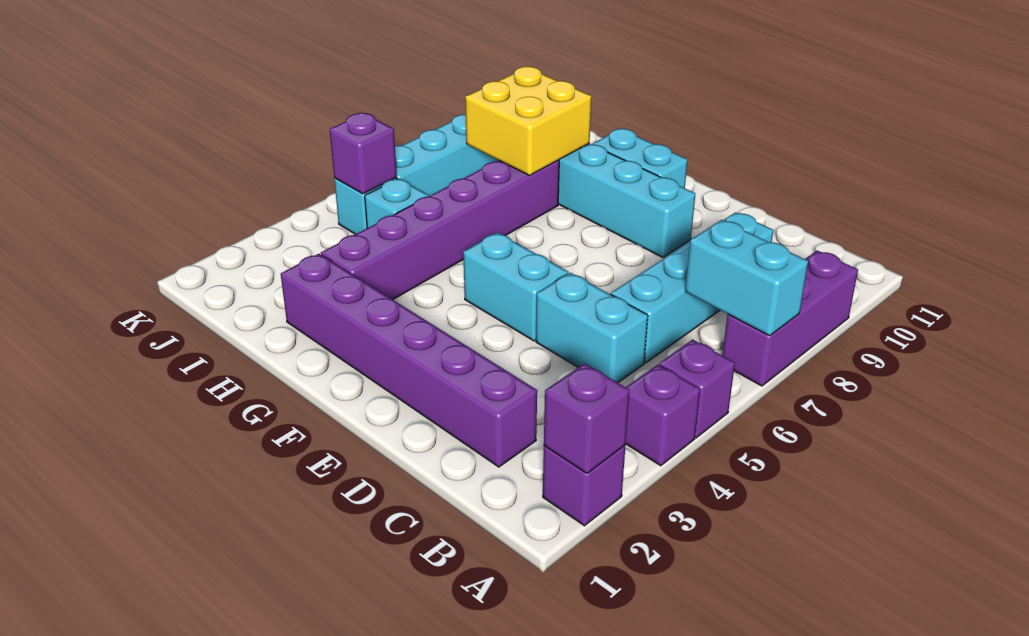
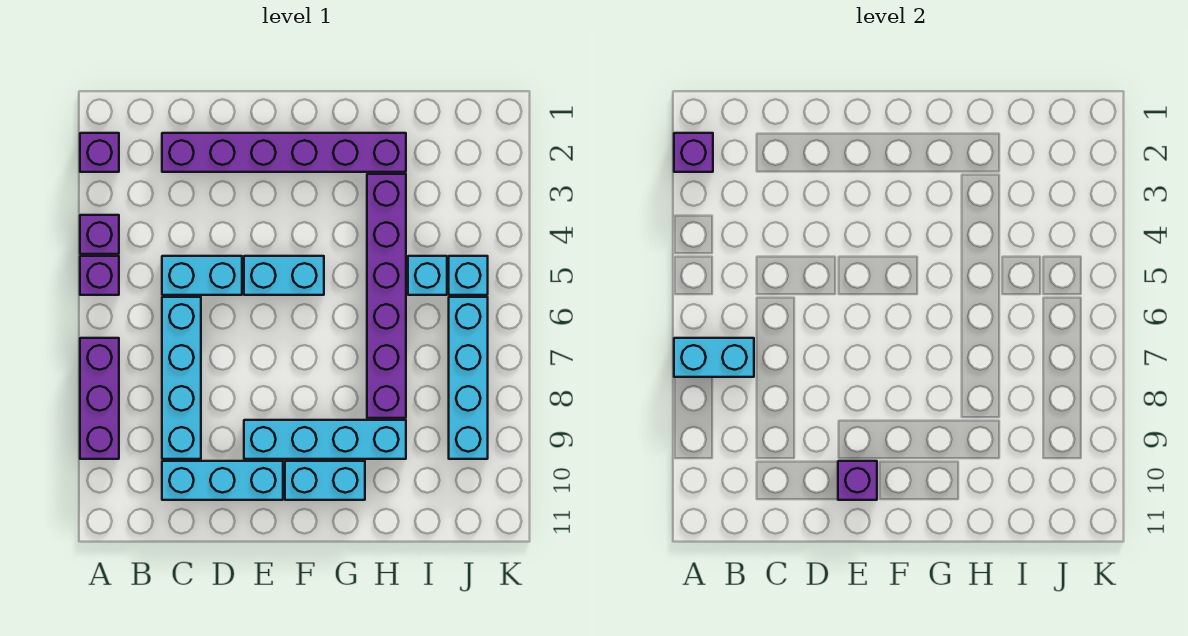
none -> cyan 1x3 brick [162,461,283,500]
yellow 2x2 brick [465,66,592,175] -> none
purple 1x1 brick [330,113,397,194] -> purple 1x1 brick moved to [838,461,877,500]

